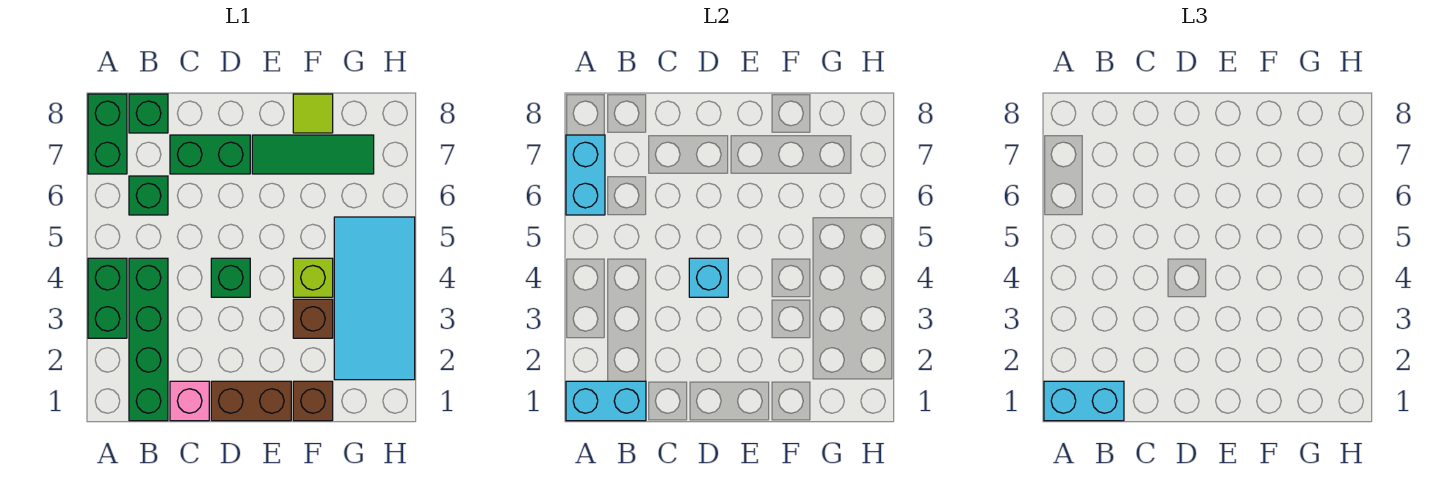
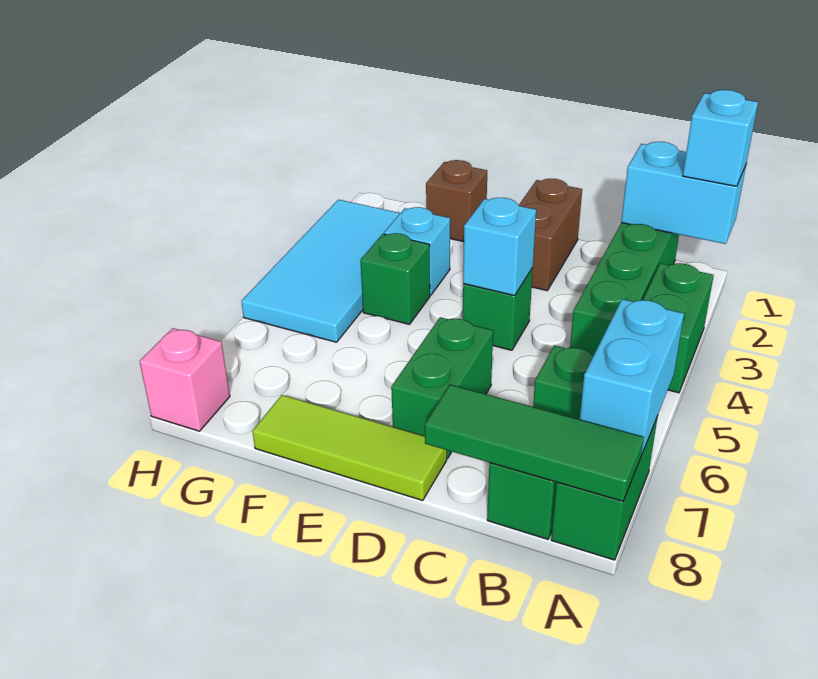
cyan 1x2 brick [1044,381,1124,421] -> cyan 1x1 brick [683,90,758,186]
pink 1x1 brick [170,381,209,421] -> pink 1x1 brick moved to [139,328,230,431]
green 1x2 brick [170,135,250,174] -> green 1x2 brick turned to [391,317,493,458]
brown 1x2 brick [211,381,291,421] -> brown 1x2 brick turned to [518,179,582,291]
green 1x3 tile [252,135,374,174] -> green 1x3 tile moved to [425,385,644,501]
brown 1x1 brick [293,299,333,338] -> cyan 1x1 brick [384,207,450,295]
lime 1x1 brick [293,258,333,297] -> green 1x1 brick [360,233,430,324]
lime 1x1 tile [293,94,333,133] -> lime 1x3 tile [252,395,447,500]

